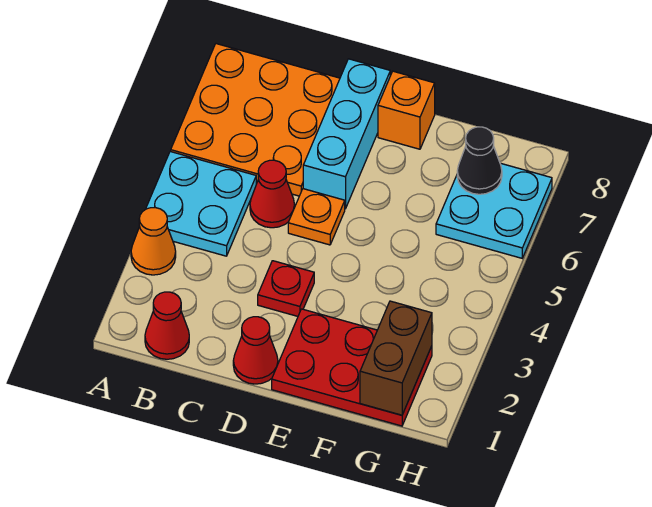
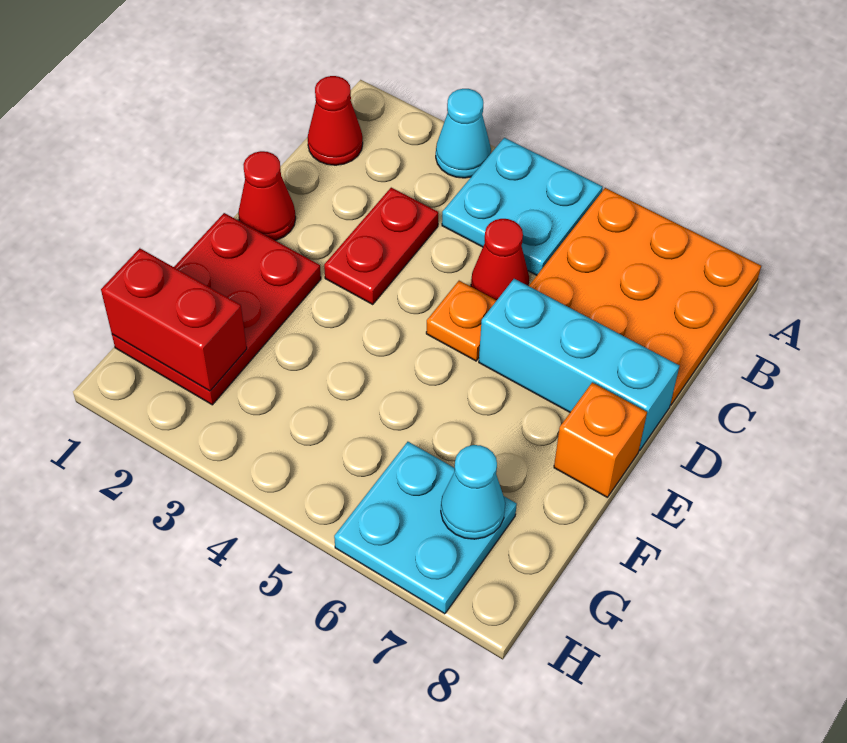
orange 1x1 cone [131,208,176,275] -> cyan 1x1 cone [436,89,491,178]
red 1x1 plate [258,261,314,316] -> red 1x2 plate [324,188,438,304]
brown 1x2 brick [360,301,432,415] -> red 1x2 brick [101,248,247,391]
black 1x1 cone [457,127,502,194] -> cyan 1x1 cone [441,445,505,539]

